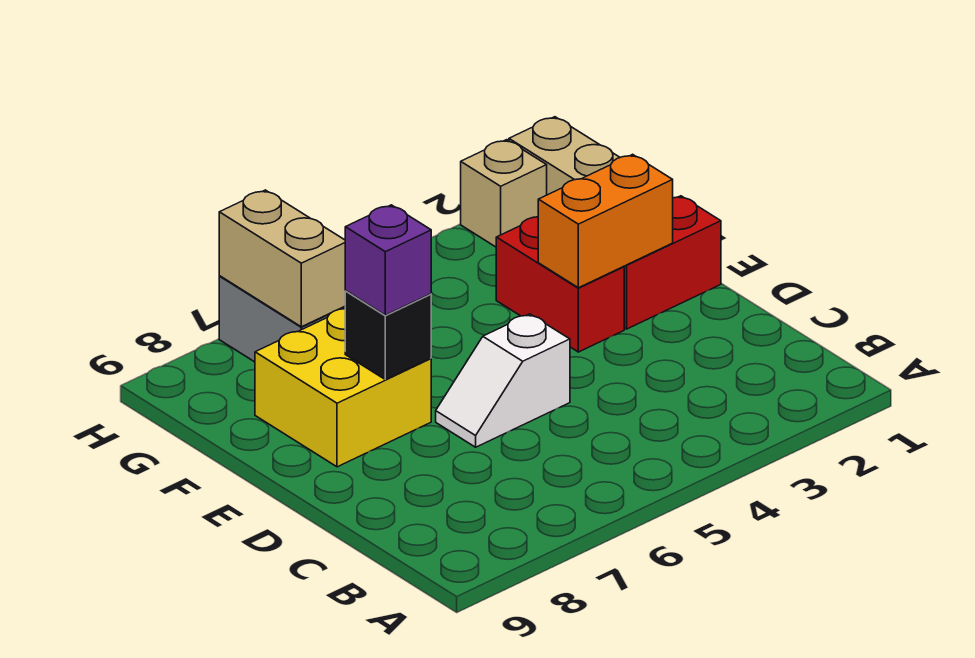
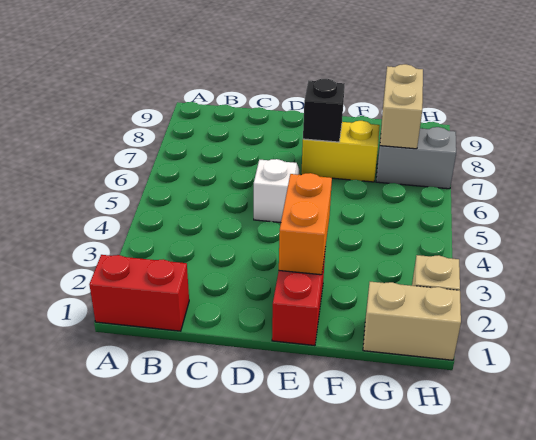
red 1x2 brick [496,217,624,352] -> red 1x2 brick moved to [89,255,189,331]
yellow 2x2 brick [255,309,431,467] -> yellow 1x2 brick [301,121,380,182]
purple 1x1 brick [345,205,431,315] -> none
tan 1x2 brick [219,190,346,327] -> tan 1x2 brick turned to [380,64,423,149]

